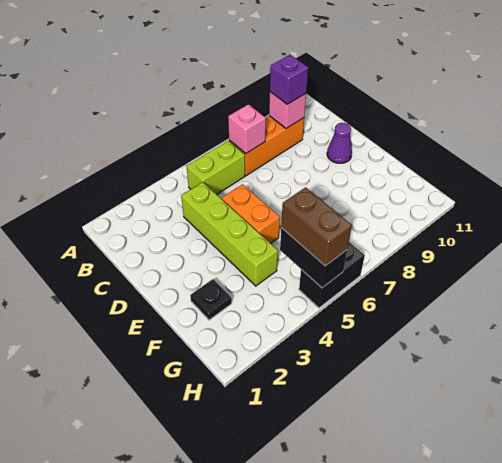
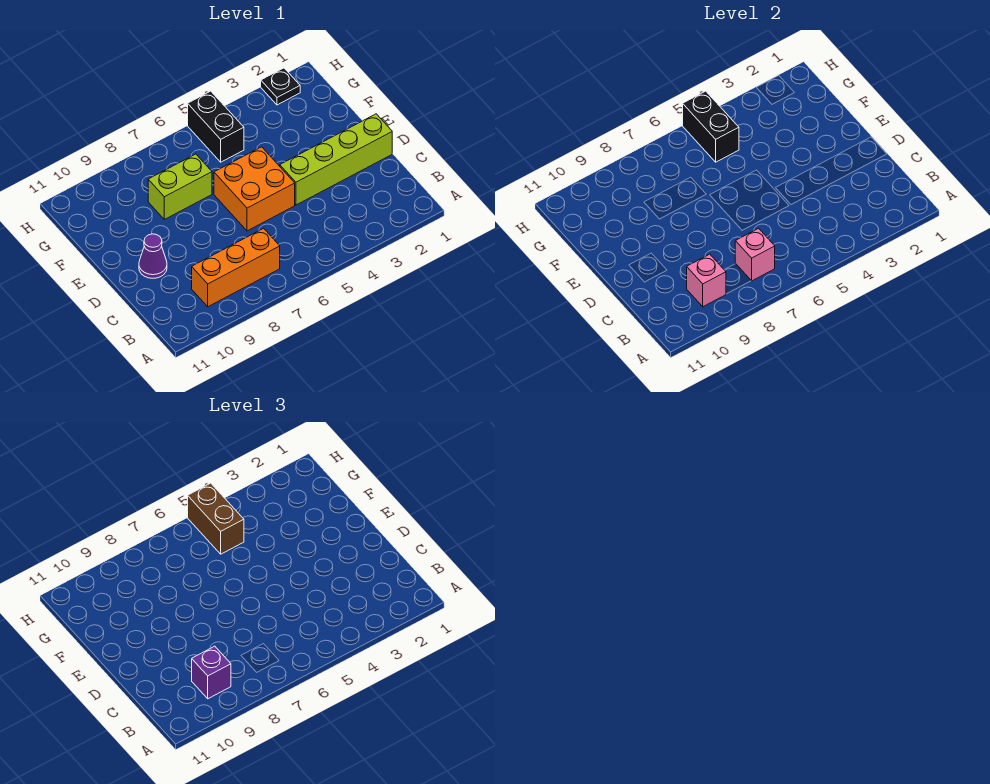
lime 1x2 brick [186,141,245,195] -> lime 1x2 brick moved to [148,154,212,219]
lime 1x4 brick [181,182,278,286] -> lime 1x4 brick turned to [280,114,392,205]
orange 1x2 brick [222,184,280,243] -> orange 2x2 brick [214,147,295,231]
black 1x1 plate [190,279,232,320] -> black 1x1 plate moved to [261,68,300,105]
black 1x2 brick [299,242,365,308] -> black 1x2 brick turned to [188,91,244,162]

